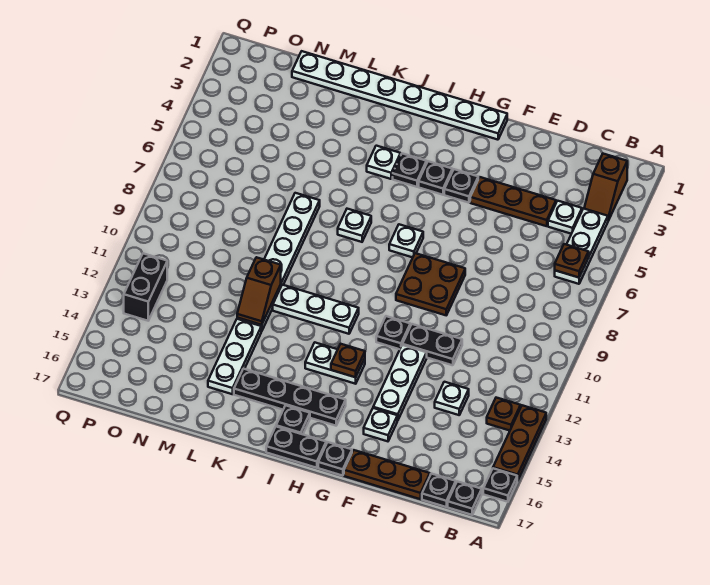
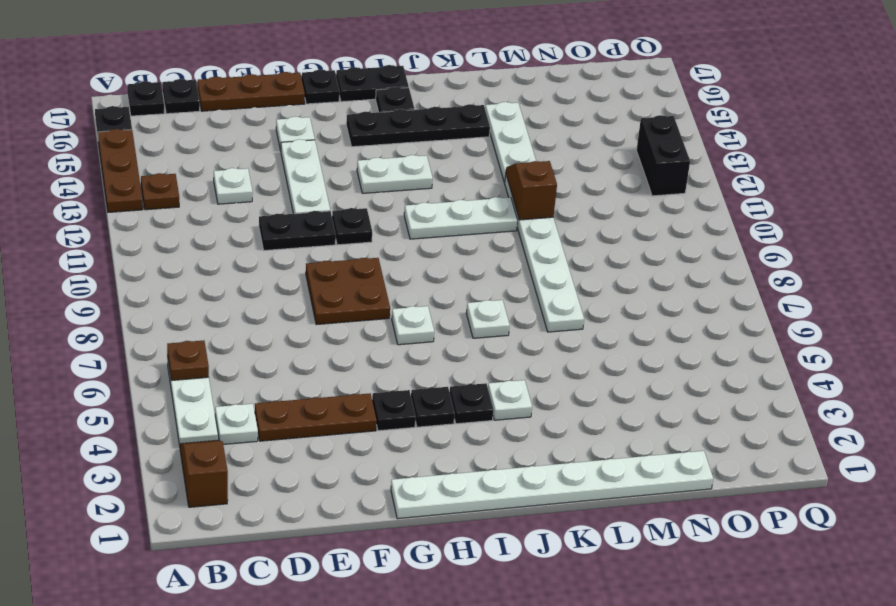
brown 1x1 plate [331,344,365,377] -> none

